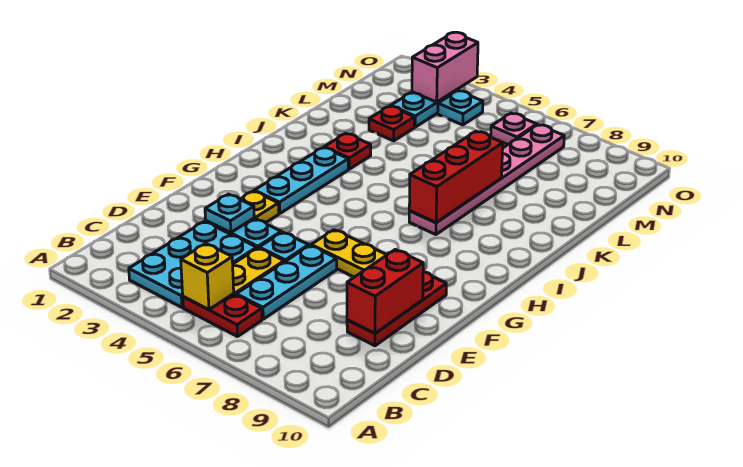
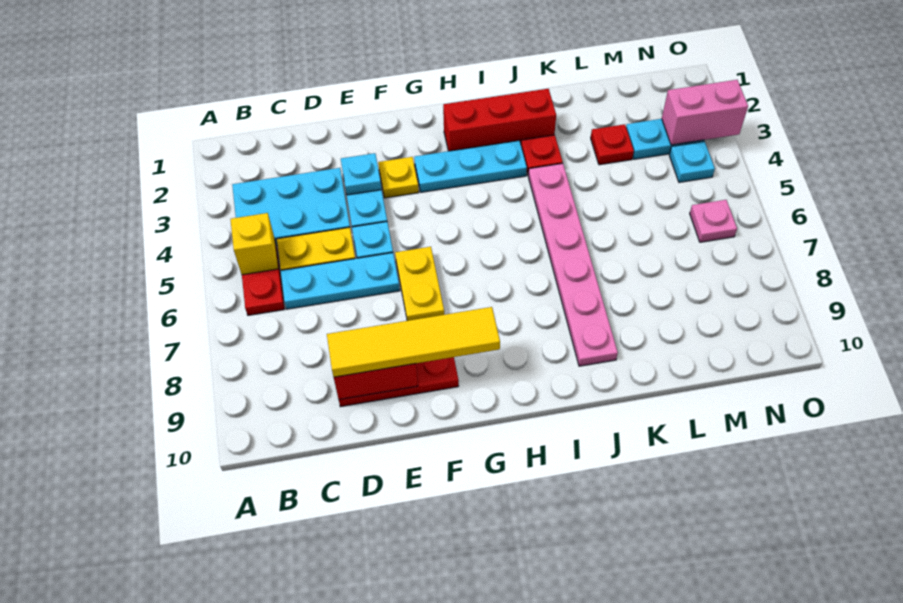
none -> yellow 1x4 tile [327,307,500,377]
pink 1x6 plate [409,125,564,235] -> pink 1x6 plate turned to [528,163,618,366]
red 1x3 brick [409,131,503,223] -> red 1x3 brick moved to [443,89,556,151]

